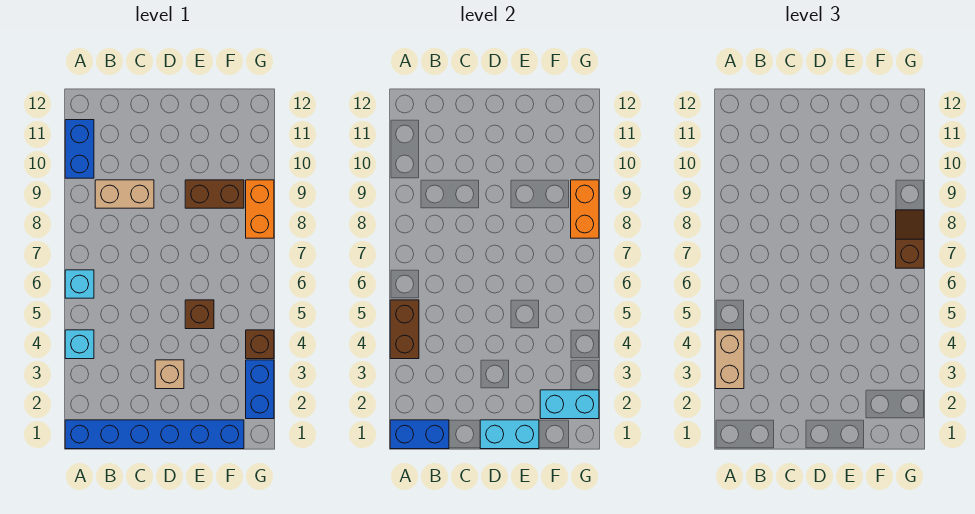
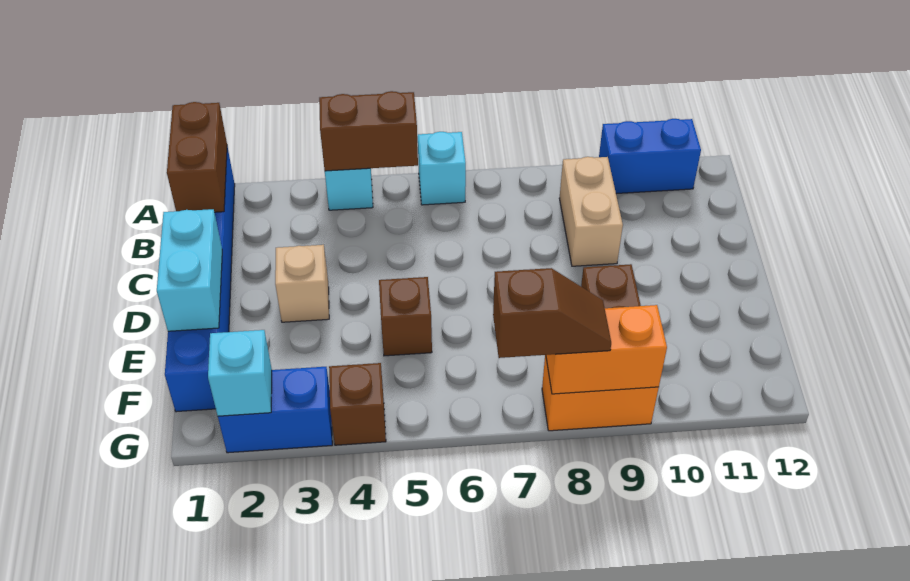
blue 1x2 brick [390,420,449,449] -> brown 1x2 brick [167,102,227,212]
tan 1x2 brick [715,330,744,389] -> none
cyan 1x2 brick [540,390,599,419] -> cyan 1x1 brick [208,330,272,416]

